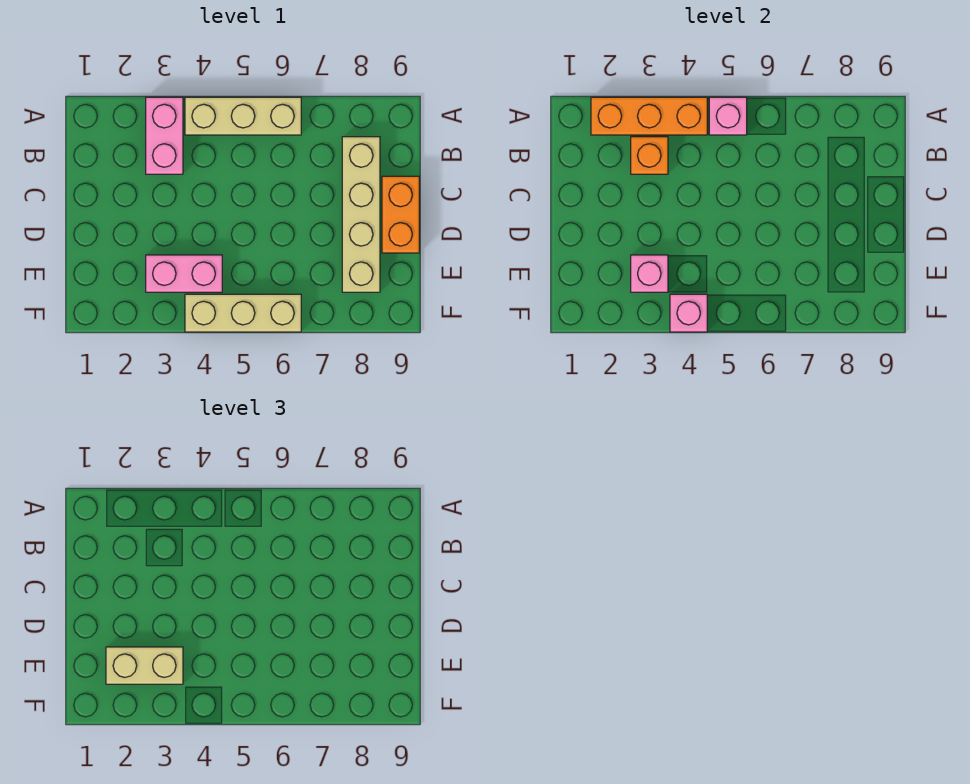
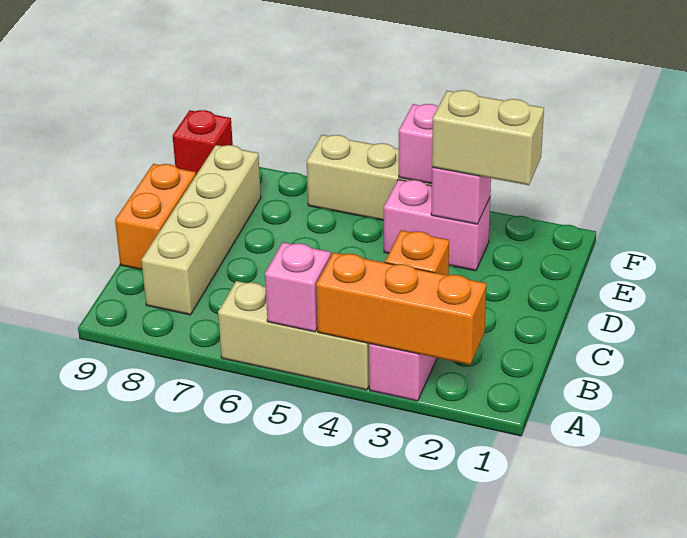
none -> red 1x1 brick [173,110,233,175]

